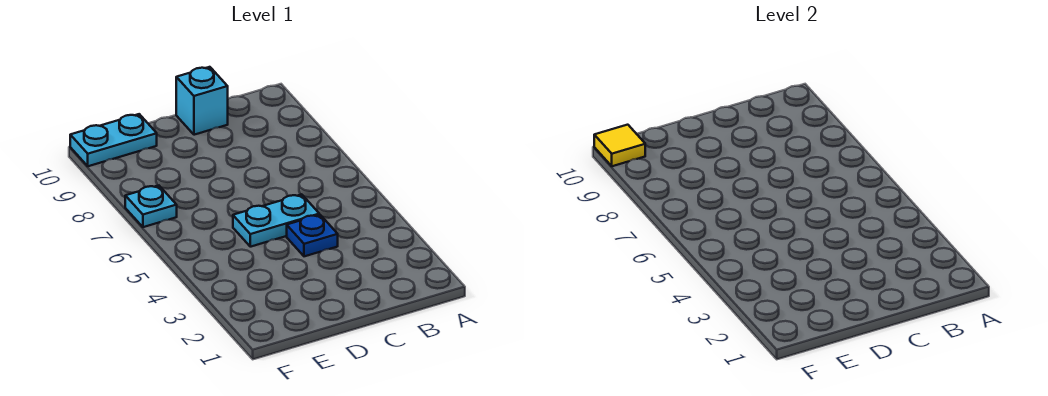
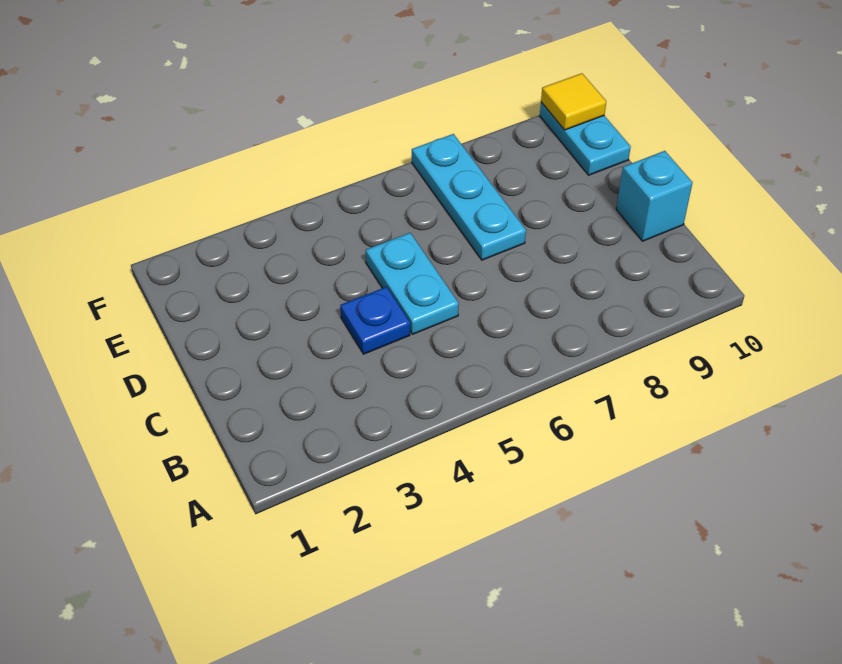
cyan 1x1 plate [125,186,177,227] -> cyan 1x3 plate [412,134,526,260]

